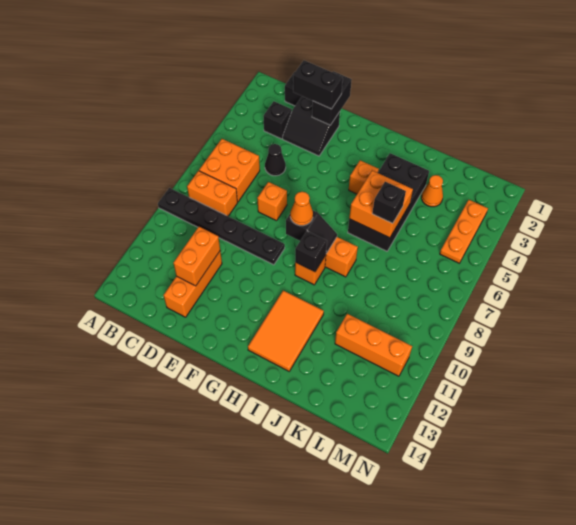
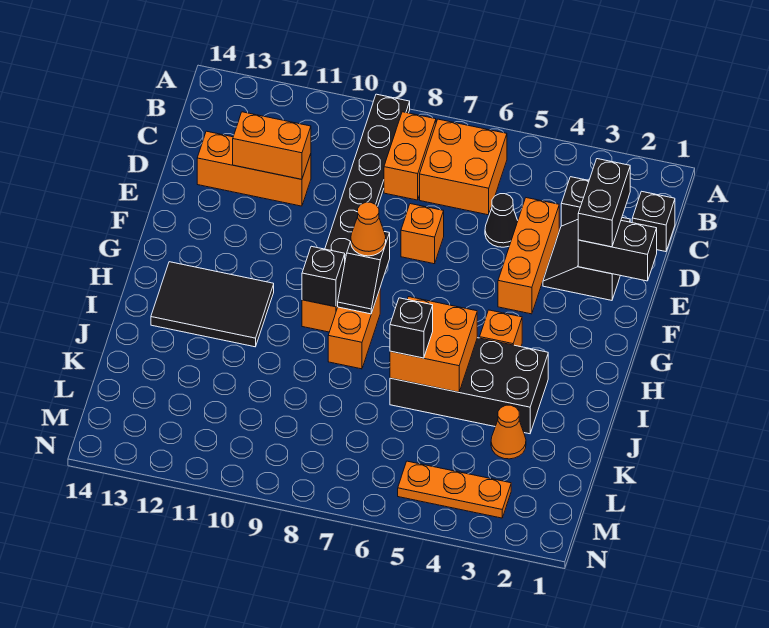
orange 2x3 tile [248,291,324,371] -> black 2x3 tile [151,262,274,347]
orange 1x3 brick [335,314,412,376] -> orange 1x3 brick moved to [498,198,559,314]

